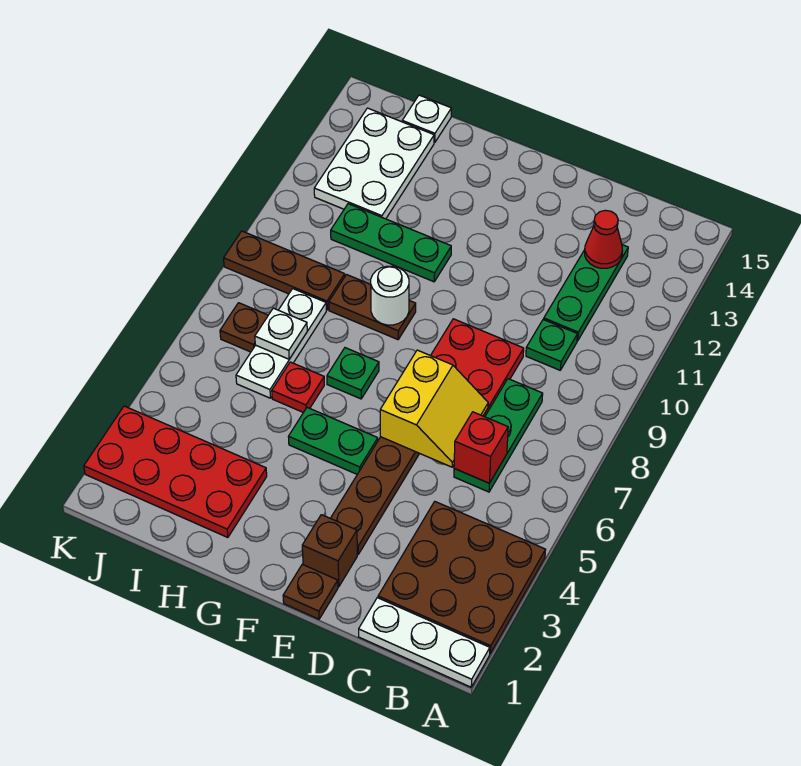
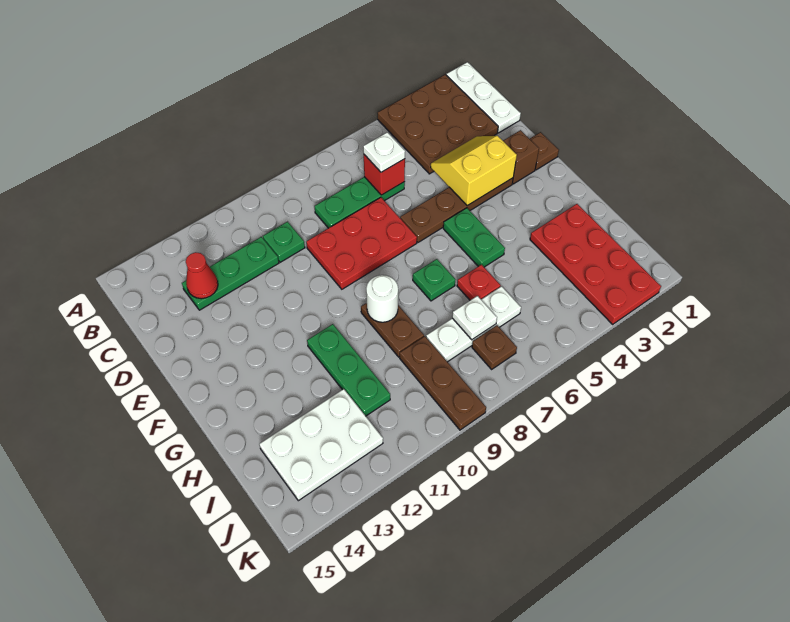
yellow 2x2 slope [380,350,488,467] -> yellow 2x2 slope moved to [431,136,517,206]
white 1x1 plate [402,95,451,143] -> white 1x1 plate moved to [363,132,405,172]

